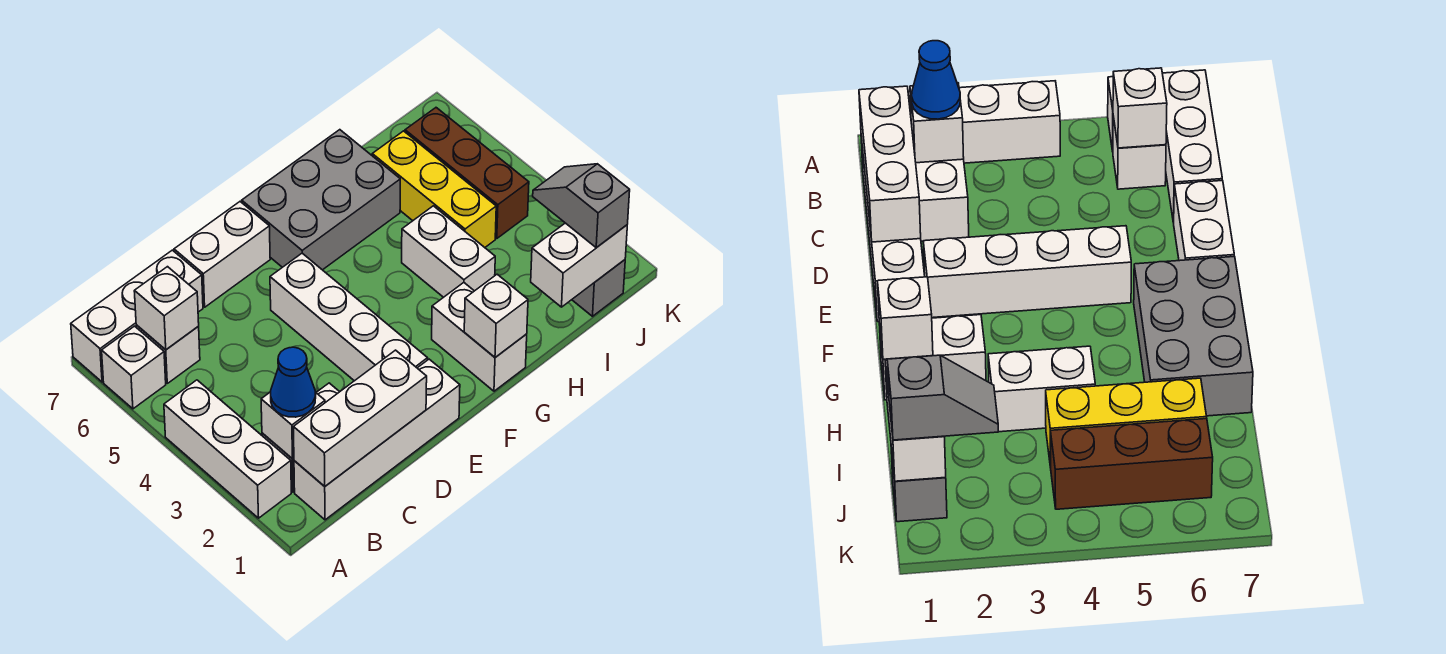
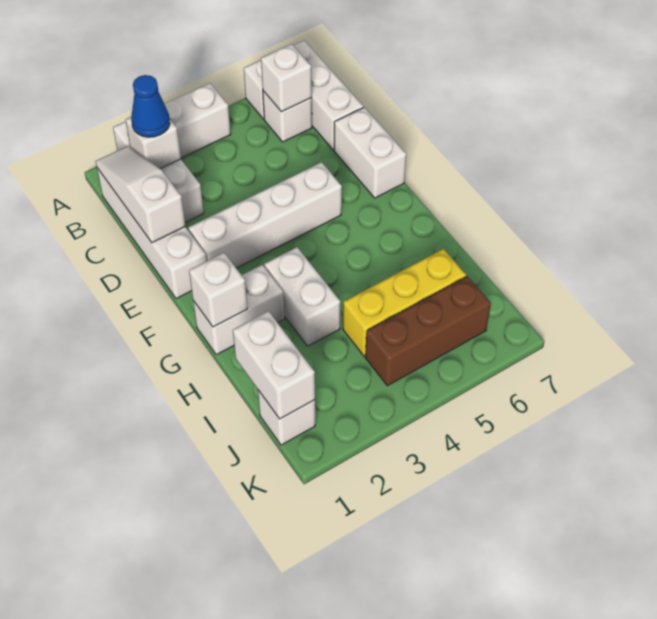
white 1x3 brick [293,350,427,486] -> white 1x3 slope [96,146,185,243]
grey 2x3 brick [242,130,400,270] -> none
white 1x2 brick [402,206,495,297] -> white 1x2 brick turned to [264,247,340,346]
grey 1x1 brick [572,260,625,316] -> white 1x1 brick [258,390,315,445]
grey 1x2 slope [533,164,630,248] -> none

